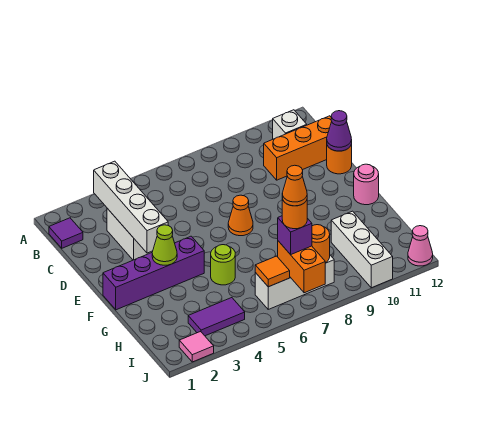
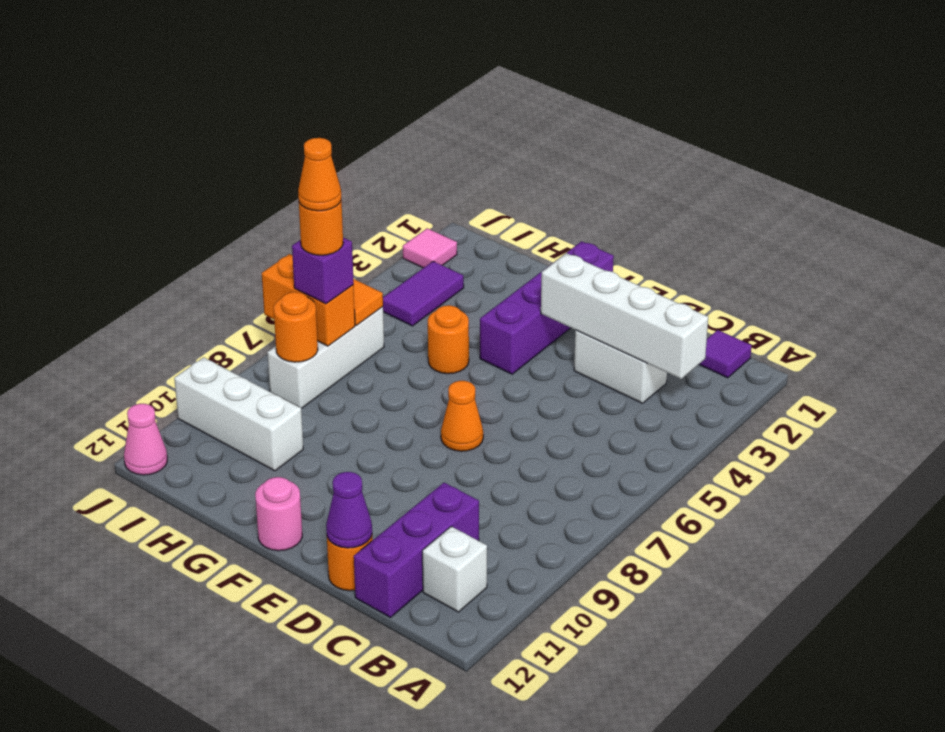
orange 1x3 brick [264,116,332,180] -> purple 1x3 brick [354,483,479,617]
lime 1x1 cone [152,225,177,265] -> none
lime 1x1 round brick [211,245,235,285] -> orange 1x1 round brick [428,305,469,374]

